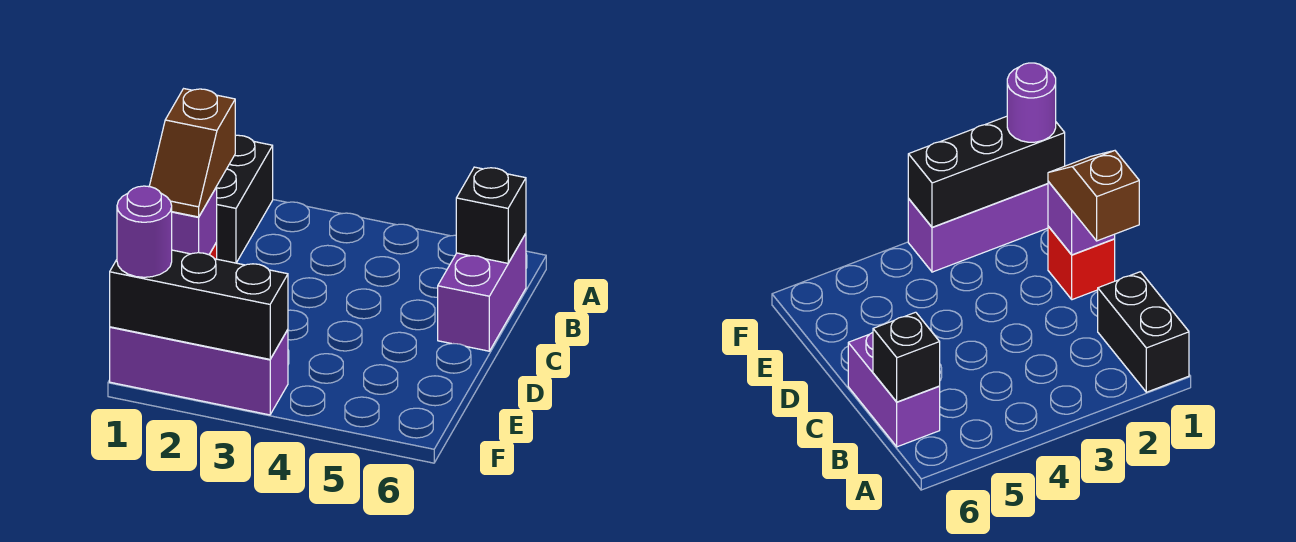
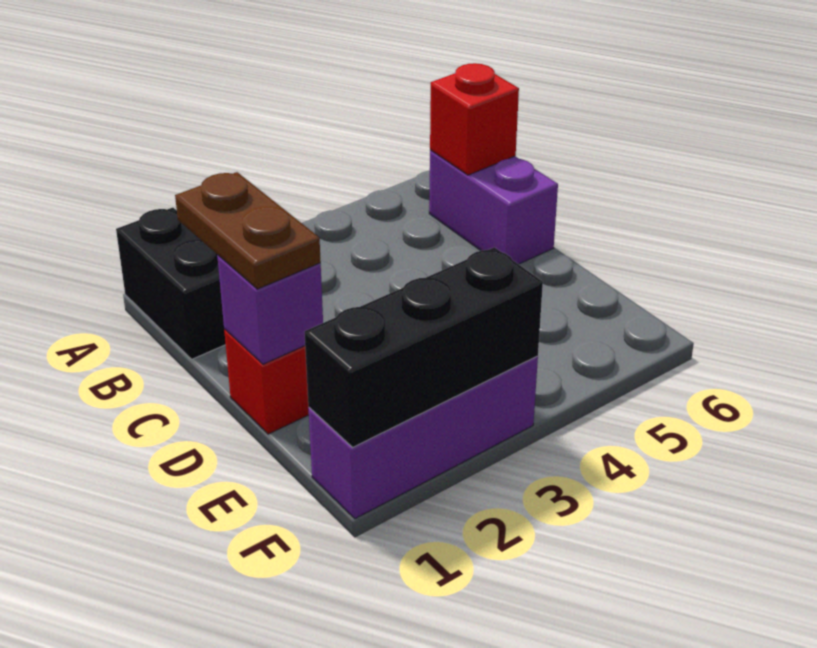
black 1x1 brick [456,167,526,263] -> red 1x1 brick [430,63,519,175]
brown 1x2 slope [149,89,235,217] -> brown 1x2 plate [175,172,321,289]
purple 1x1 round brick [117,186,172,277] -> none

